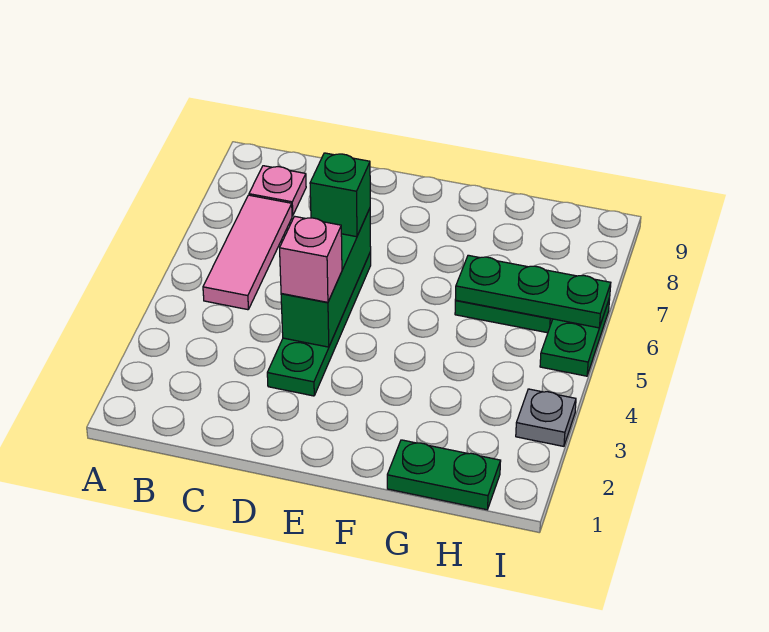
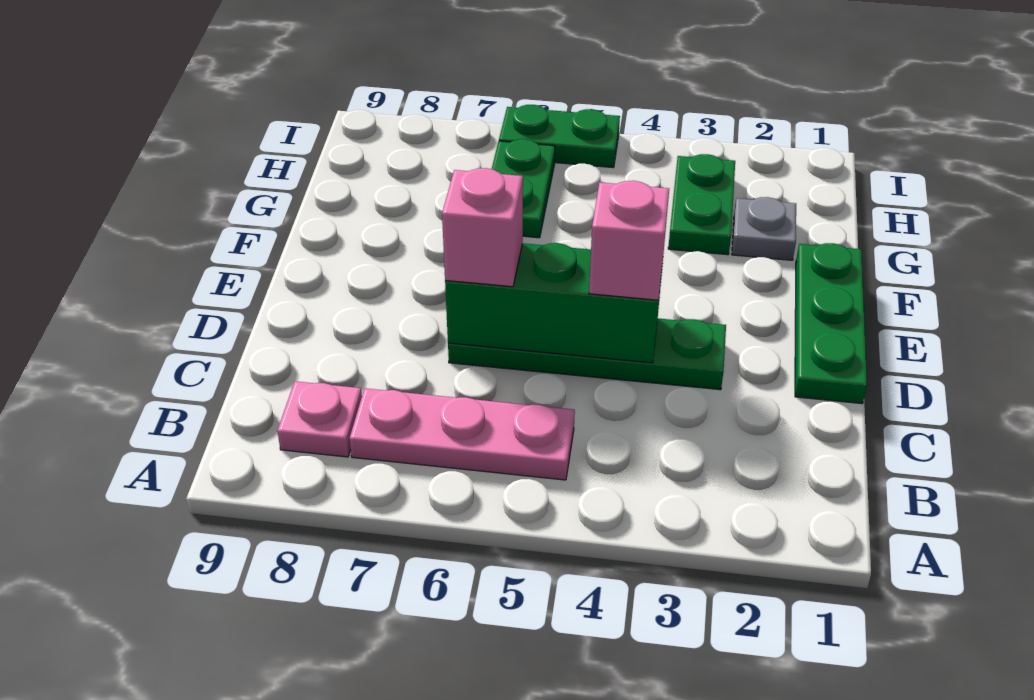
pink 1x3 tile [203,195,292,310] -> pink 1x3 plate [350,388,575,480]
green 1x1 brick [310,153,370,237] -> pink 1x1 brick [442,168,523,287]
green 1x2 plate [387,440,501,510] -> green 1x2 plate moved to [668,154,735,255]
green 1x3 plate [455,255,611,328] -> green 1x3 plate moved to [795,243,867,404]
grey 1x1 plate [516,389,576,446] -> grey 1x1 plate moved to [732,197,796,260]

